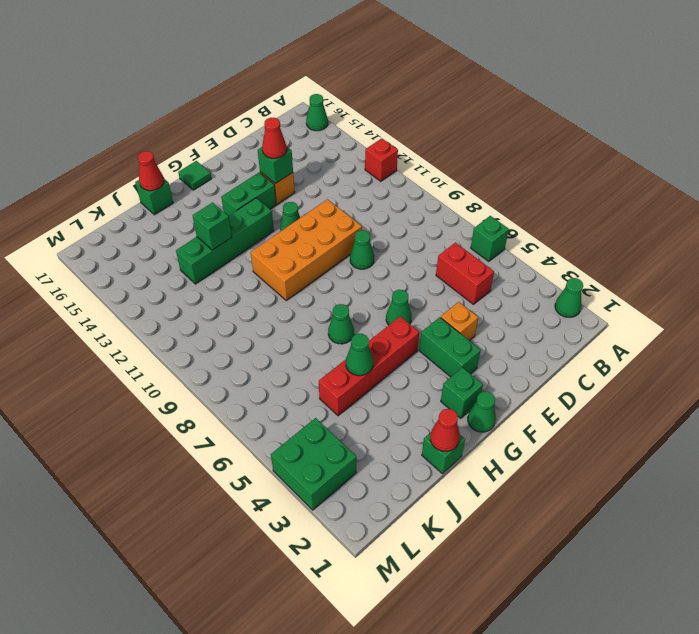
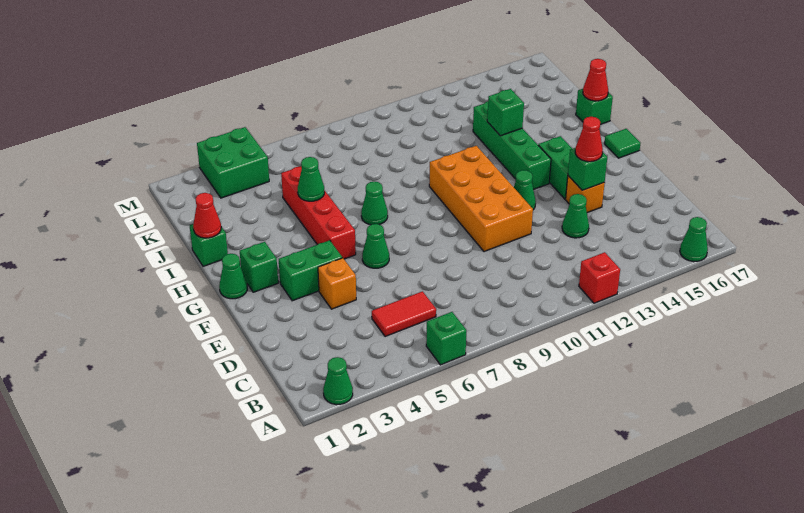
red 1x2 brick [436,243,494,304] -> red 1x2 tile [372,291,436,337]
green 1x1 cone [350,230,374,269] -> green 1x1 cone moved to [562,194,589,238]

